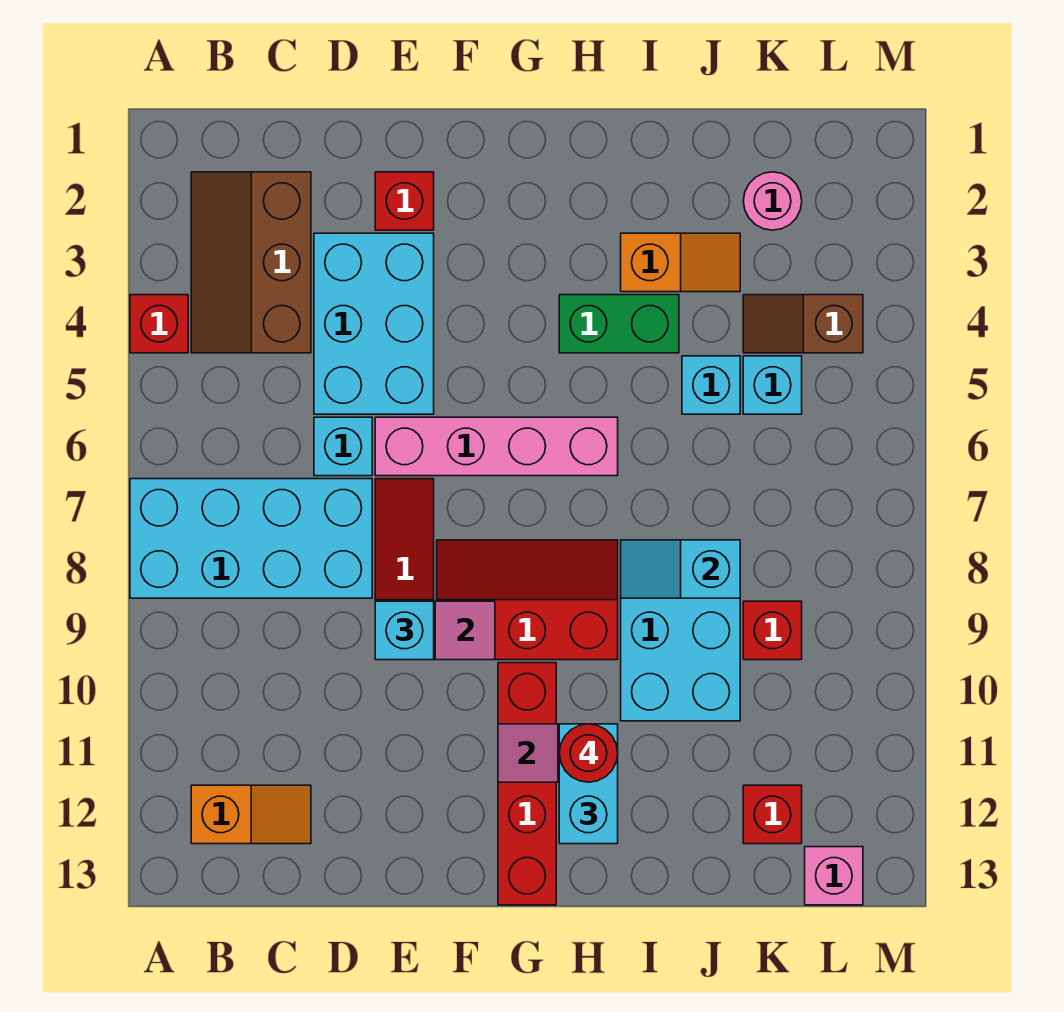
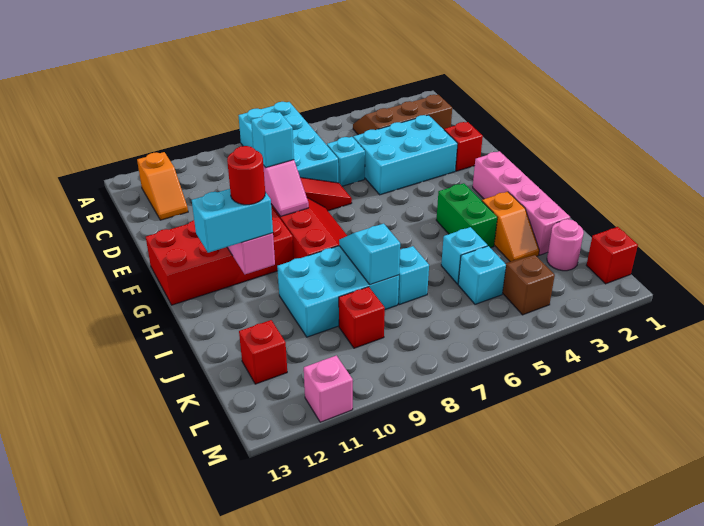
red 1x1 brick [130,295,188,353] -> red 1x1 brick moved to [586,227,638,284]
pink 1x4 brick [375,417,618,476] -> pink 1x4 brick moved to [473,151,570,255]
red 1x4 brick [498,663,556,905] -> red 2x4 brick [146,207,294,305]
none -> cyan 1x1 brick [398,246,429,305]
pink 1x1 brick [805,847,863,905] -> pink 1x1 brick moved to [304,355,353,422]

